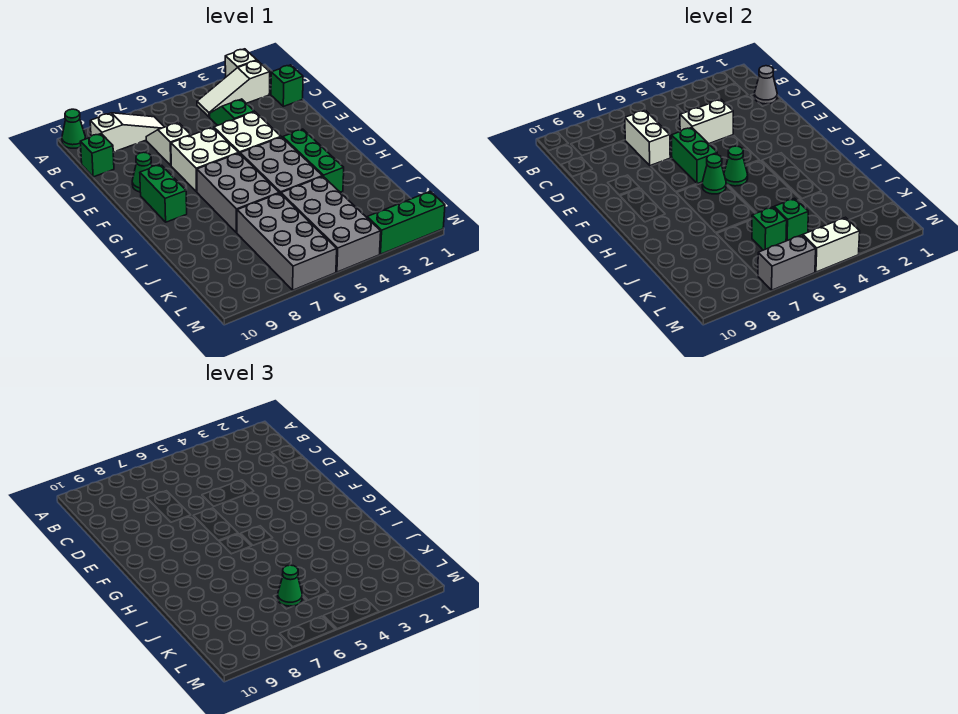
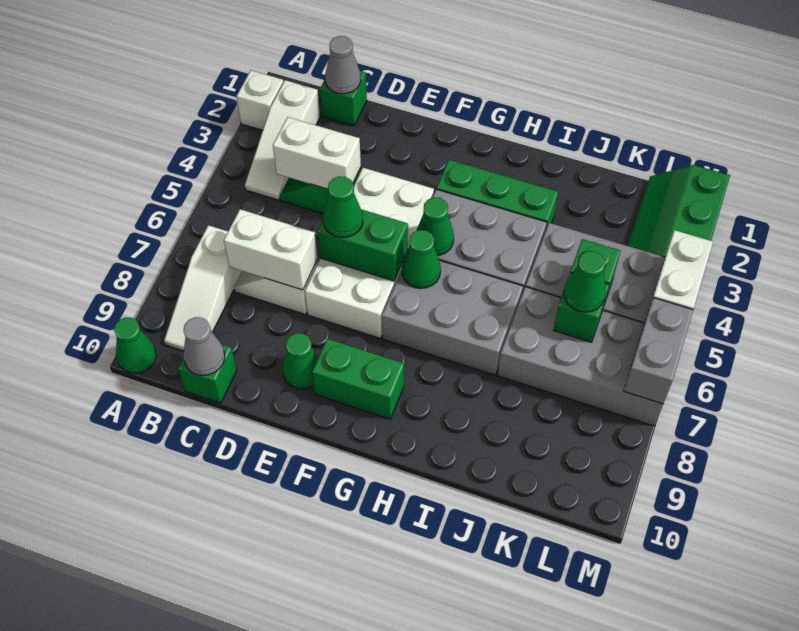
white 1x3 slope [90,113,164,152] -> white 1x3 slope turned to [164,225,242,351]
none -> grey 1x1 cone [183,317,225,375]
white 1x2 brick [680,100,733,144] -> white 1x2 brick turned to [273,117,361,189]
none -> green 1x1 cone [323,176,363,238]

